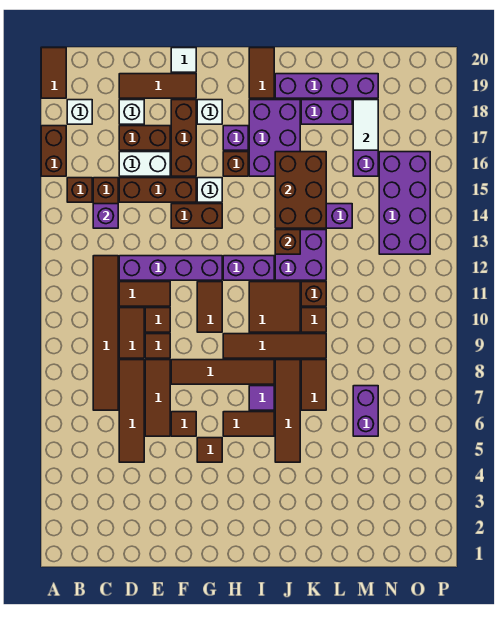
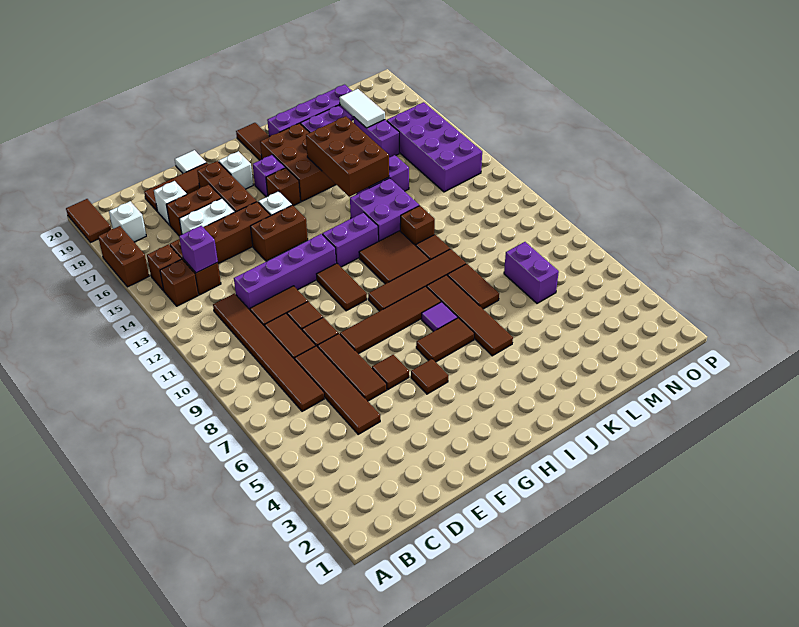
purple 2x3 brick [249,100,300,176] -> brown 2x3 brick [260,123,336,201]
brown 1x1 brick [275,230,300,254] -> brown 1x1 brick moved to [160,259,198,306]

